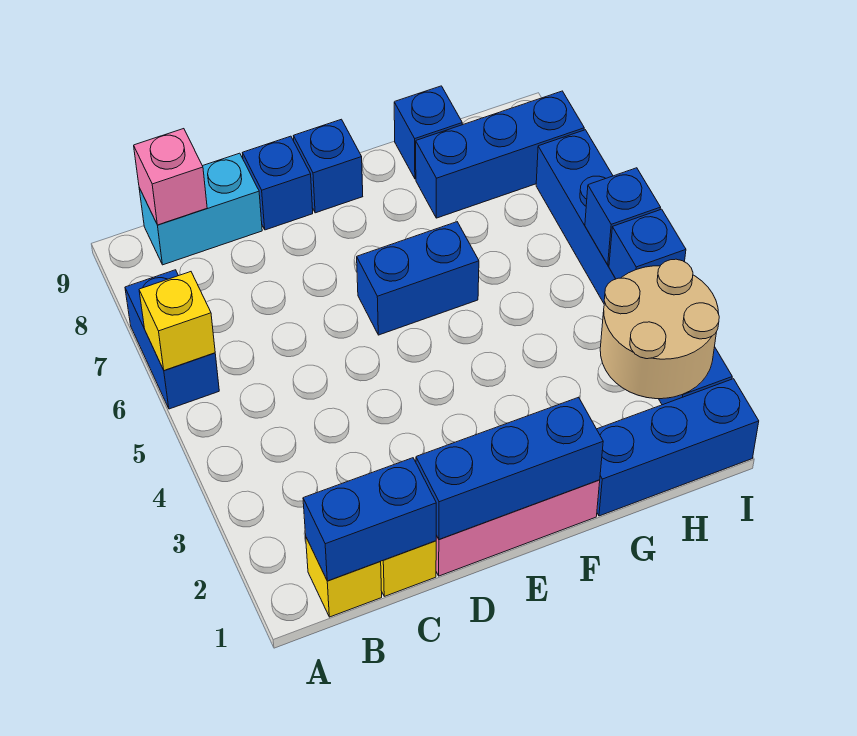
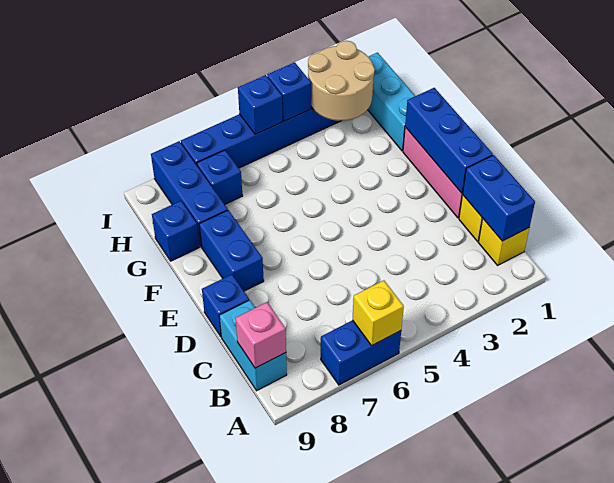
blue 1x2 brick [357,222,479,335] -> blue 1x2 brick moved to [199,210,264,291]
blue 1x1 brick [294,119,363,213] -> blue 1x1 brick moved to [197,150,243,204]
blue 1x3 brick [597,379,759,516] -> cyan 1x3 brick [368,53,415,151]

